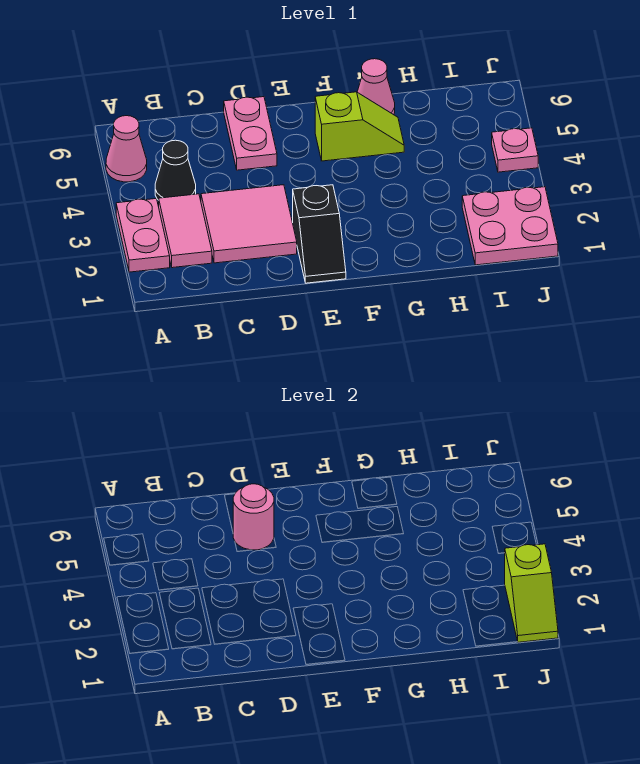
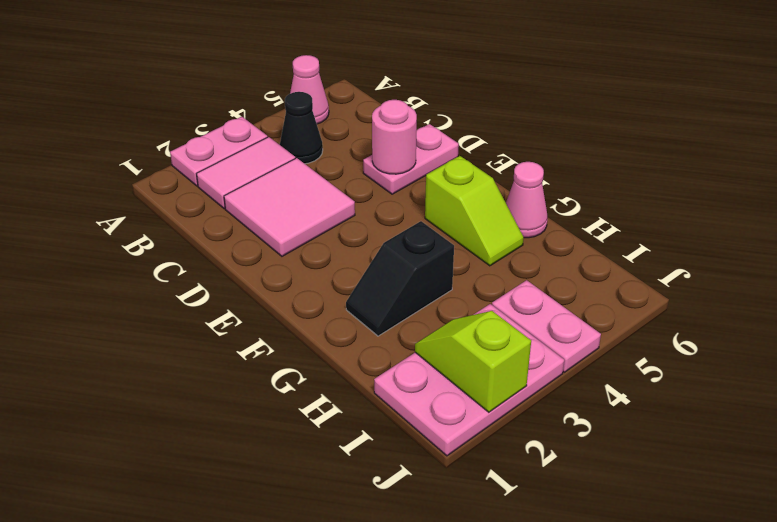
black 1x2 slope [293,185,346,283] -> black 1x2 slope moved to [346,221,454,336]
pink 2x2 plate [462,187,558,265] -> pink 2x3 plate [374,304,564,456]
lime 1x2 slope [505,544,558,642] -> lime 1x2 slope turned to [415,311,531,412]
pink 1x1 plate [492,128,538,172] -> pink 1x2 plate [492,280,601,372]

